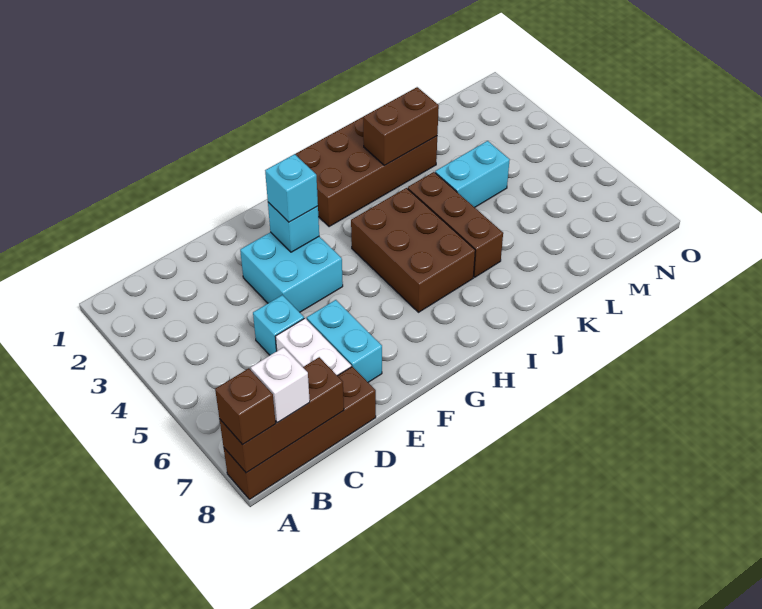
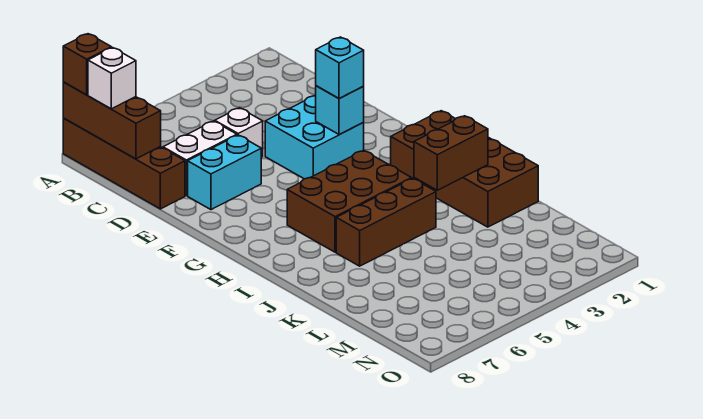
cyan 1x1 brick [253,295,304,355] -> white 1x1 brick [215,108,263,157]
brown 1x2 brick [363,87,439,166] -> brown 1x2 brick turned to [414,116,488,190]
cyan 1x2 brick [435,141,510,207] -> none

